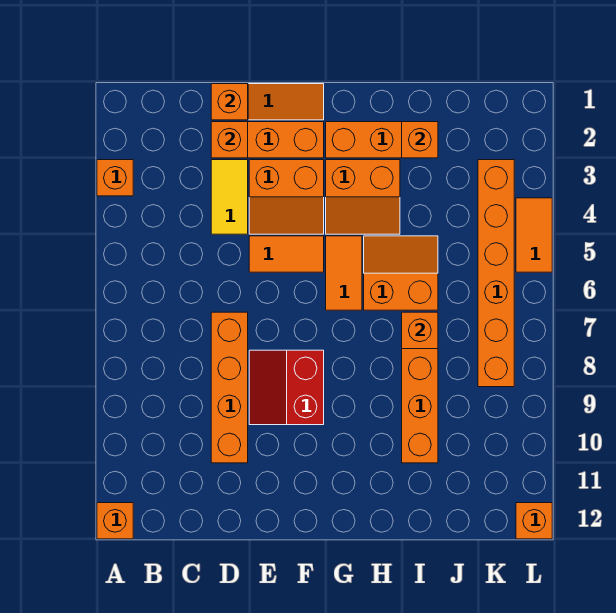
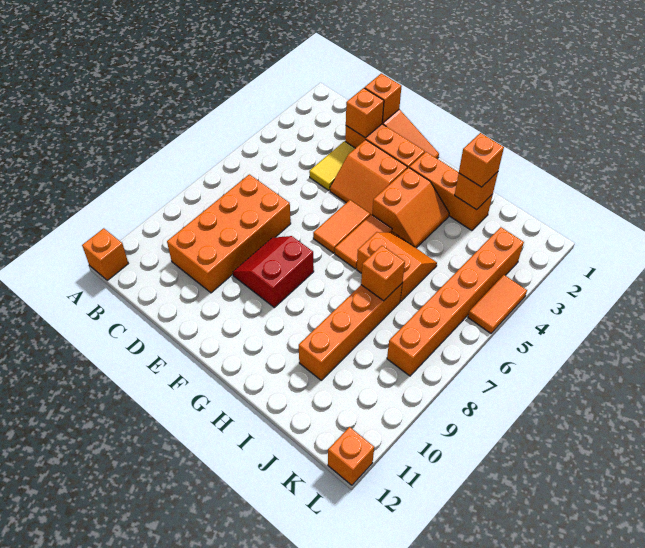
orange 1x1 brick [97,160,133,196] -> orange 1x1 brick moved to [459,133,504,187]
orange 1x4 brick [211,312,248,463] -> orange 2x4 brick [167,174,291,293]
orange 1x2 tile [249,236,324,272] -> orange 1x2 tile turned to [313,200,370,253]
orange 2x2 slope [326,160,400,234] -> orange 2x2 slope turned to [372,167,449,248]

